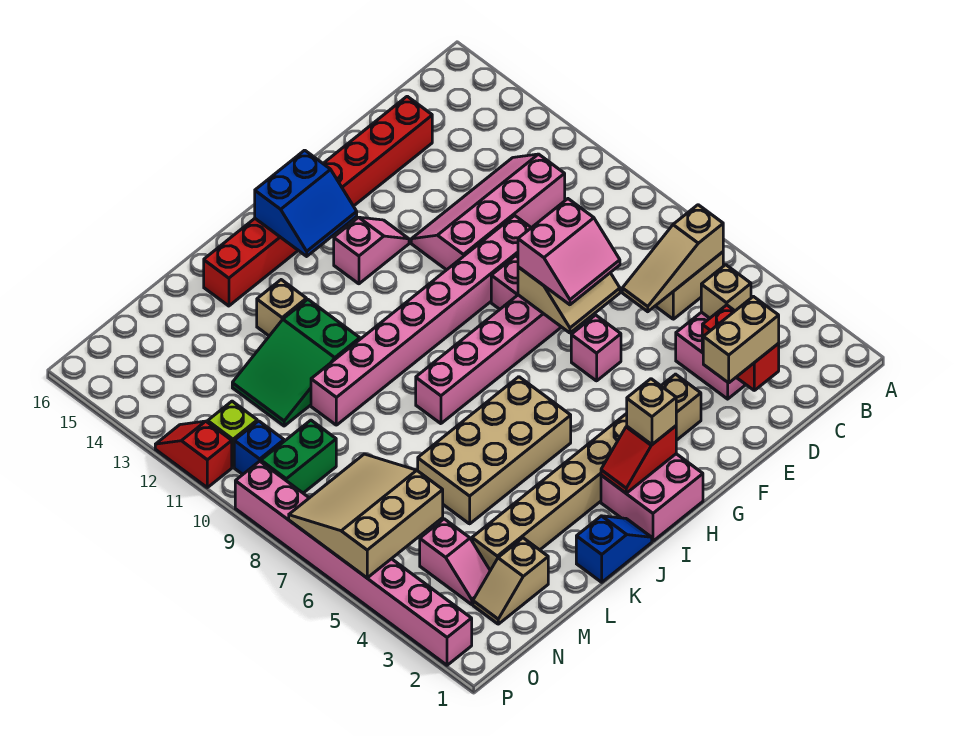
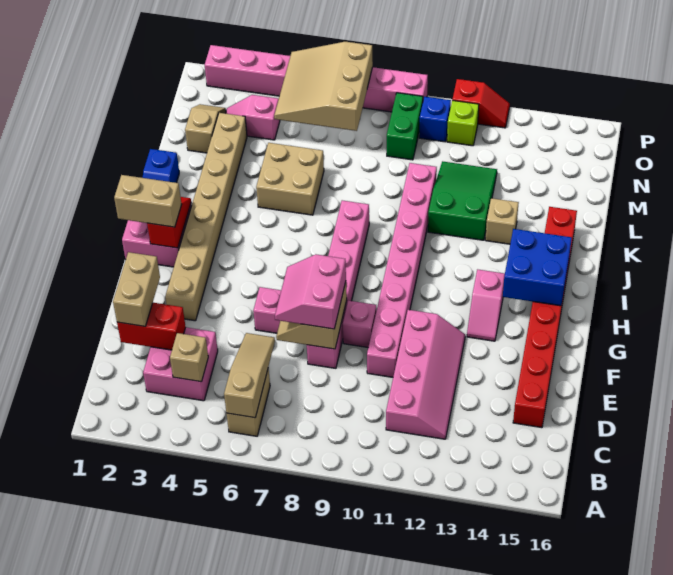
tan 1x1 brick [627,379,676,444] -> tan 1x2 brick [114,175,182,227]
blue 2x2 slope [255,150,357,256] -> blue 2x2 brick [503,229,572,306]
tan 2x4 brick [418,377,571,524] -> tan 2x2 brick [256,143,324,215]
tan 3x3 slope [289,454,443,578] -> tan 3x3 slope turned to [274,42,373,131]

